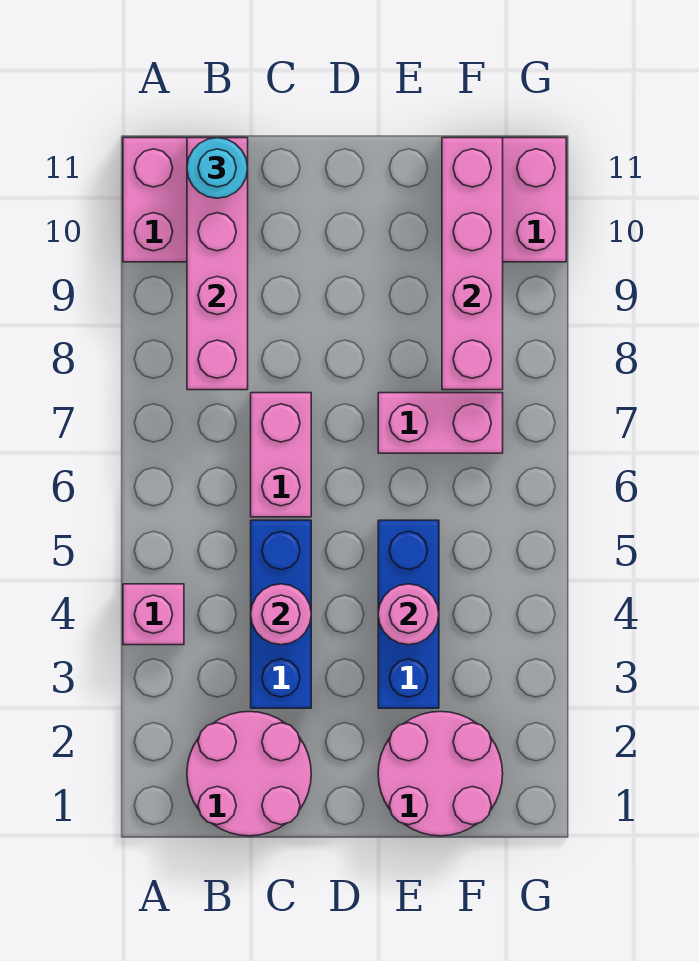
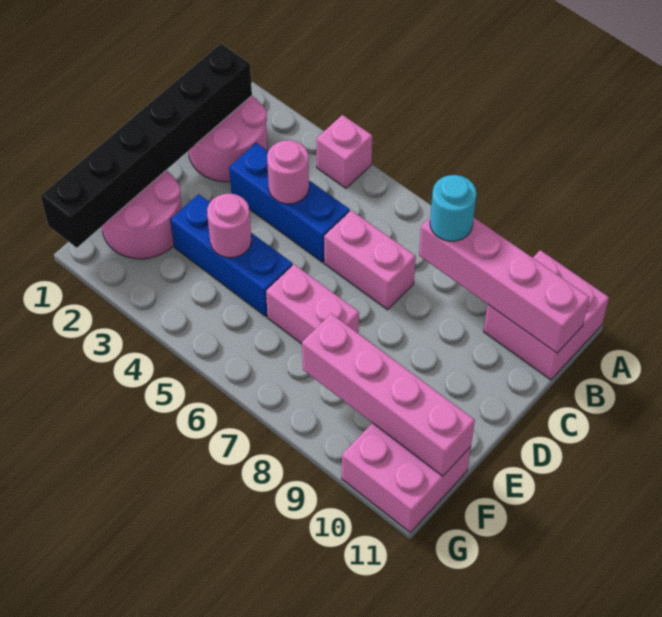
none -> black 1x6 brick [41,44,252,248]
cyan 1x1 round brick [187,138,248,198] -> cyan 1x1 round brick moved to [430,175,476,241]
pink 1x2 brick [378,393,503,453] -> pink 1x2 brick turned to [266,264,359,344]

